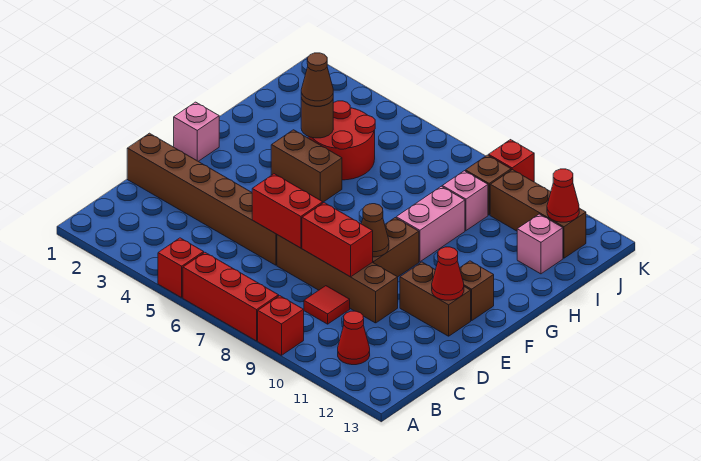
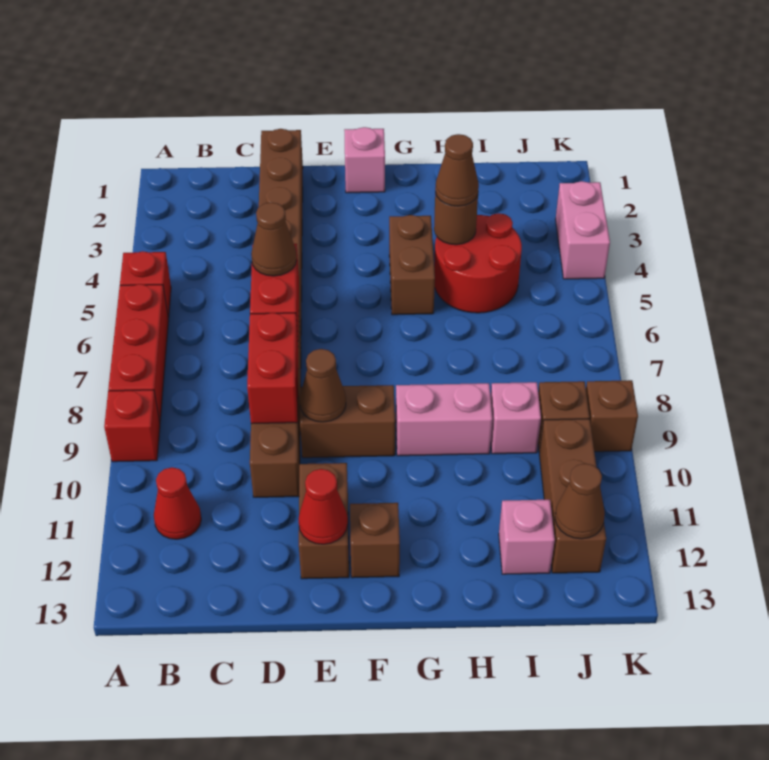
red 1x1 tile [304,286,350,324] -> none
none -> brown 1x1 cone [251,202,297,276]
red 1x1 cone [547,169,579,222] -> brown 1x1 cone [555,463,605,539]
none -> pink 1x2 brick [556,181,610,279]
red 1x1 brick [489,140,534,182] -> brown 1x1 brick [586,380,638,452]

